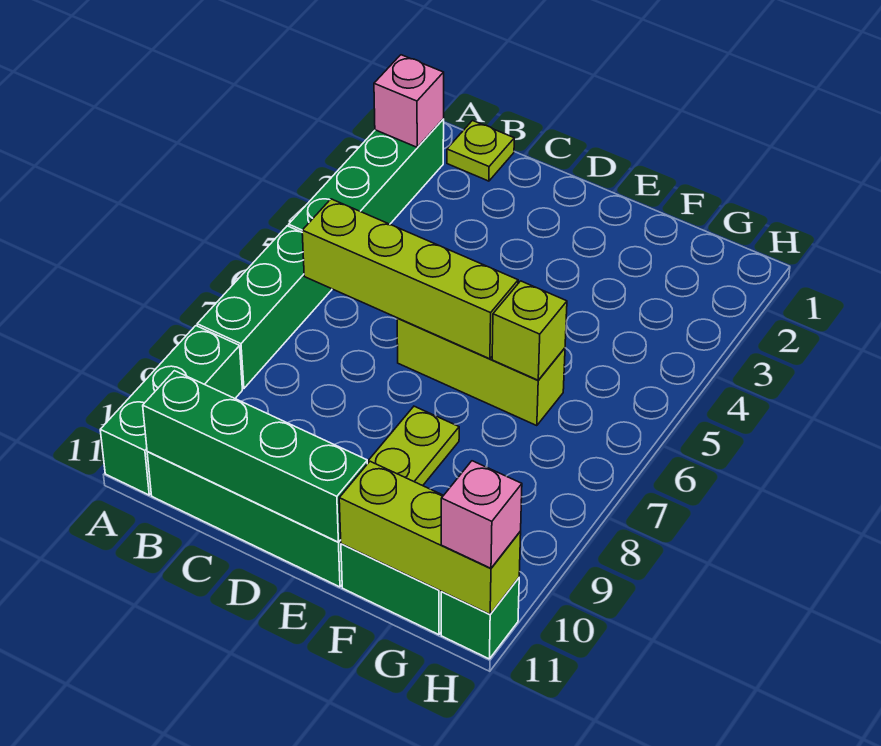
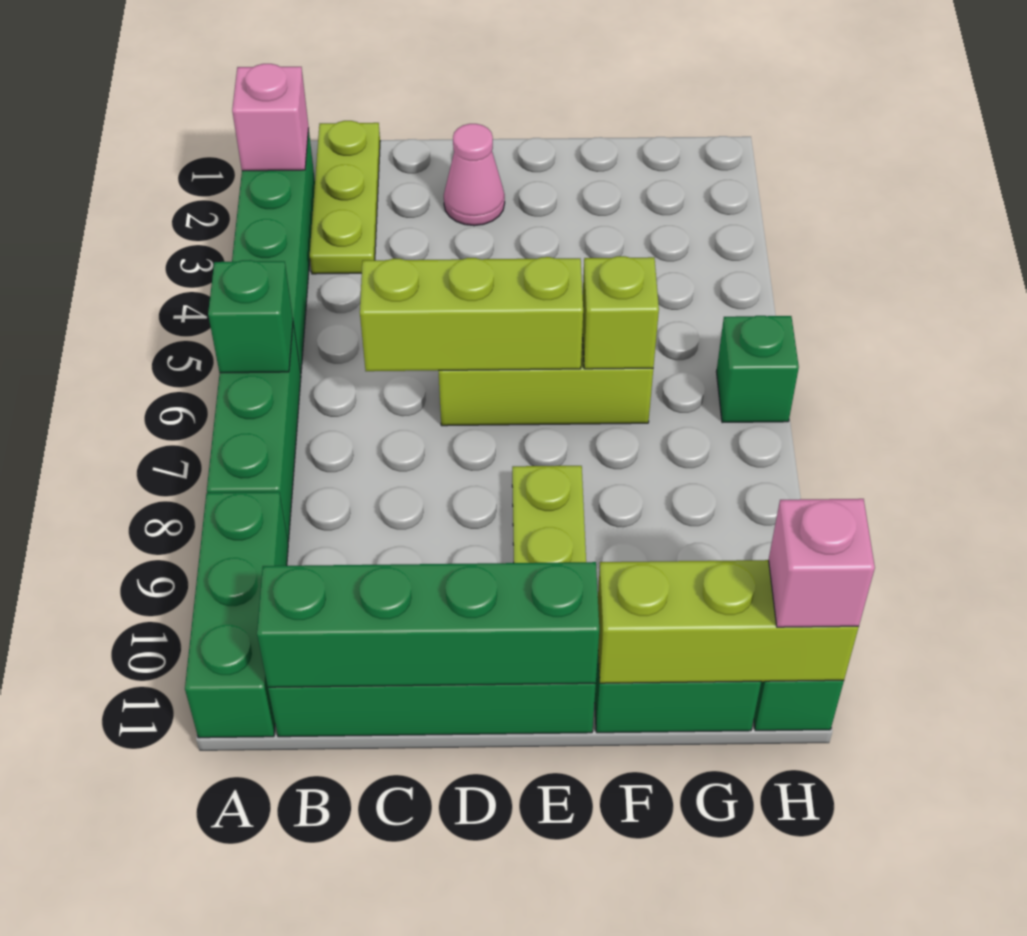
none -> green 1x1 brick [208,260,293,373]
lime 1x1 plate [447,121,514,181] -> lime 1x3 plate [310,121,380,274]
lime 1x4 brick [302,199,518,359] -> lime 1x3 brick [360,257,583,371]
none -> pink 1x1 cone [444,124,505,226]
none -> green 1x1 brick [716,316,799,423]

